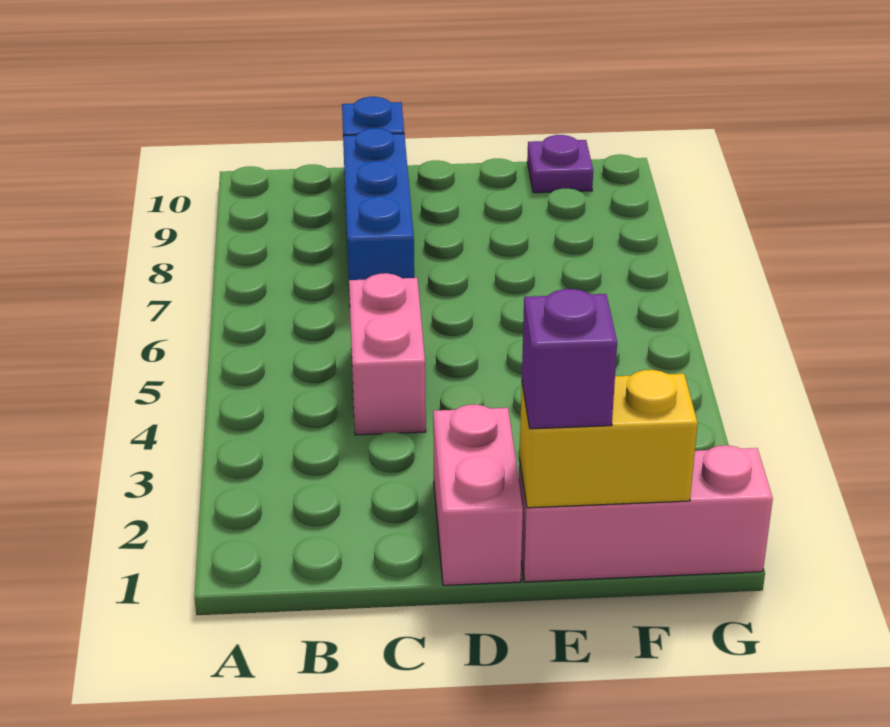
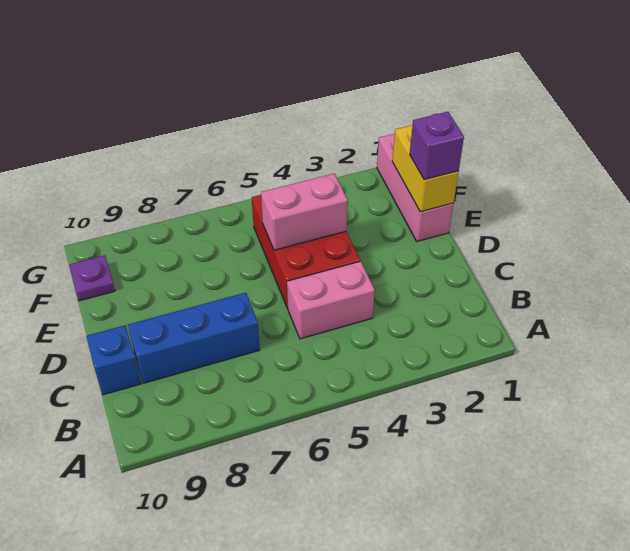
pink 1x2 brick [433,404,523,585] -> pink 1x2 brick moved to [261,174,348,250]
none -> red 2x3 brick [252,195,360,309]

